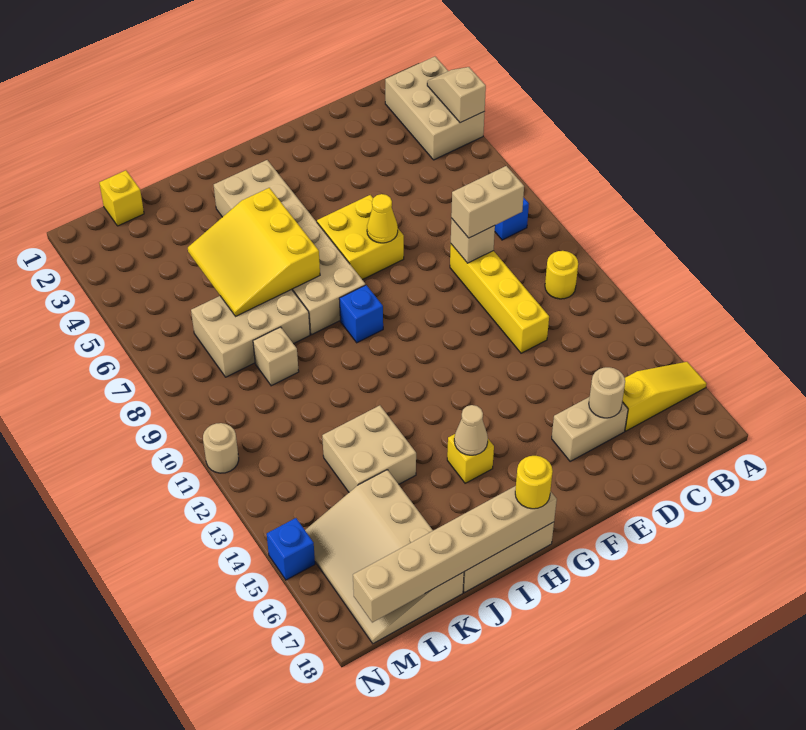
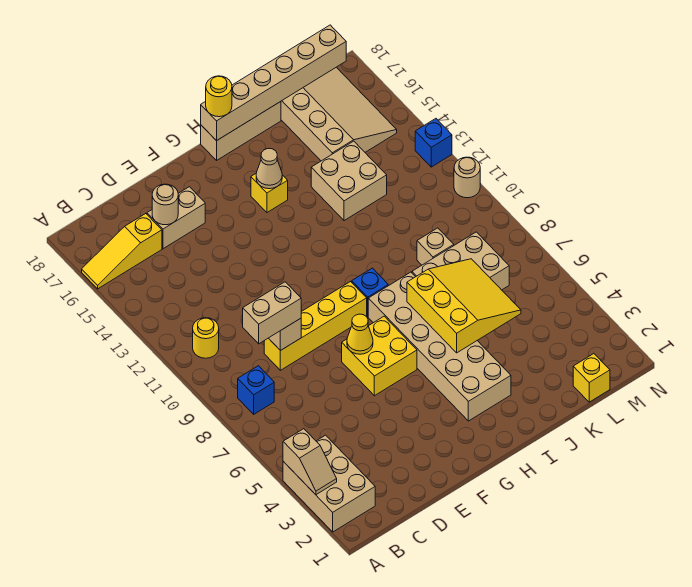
yellow 1x4 brick [450,244,549,353] -> yellow 1x4 brick turned to [264,282,367,370]
blue 1x1 brick [267,518,315,580] -> blue 1x1 brick moved to [415,119,452,167]

